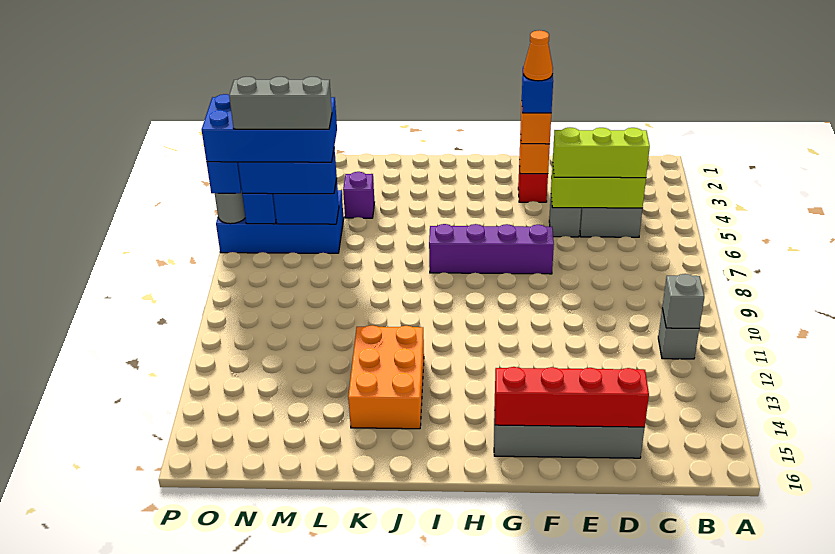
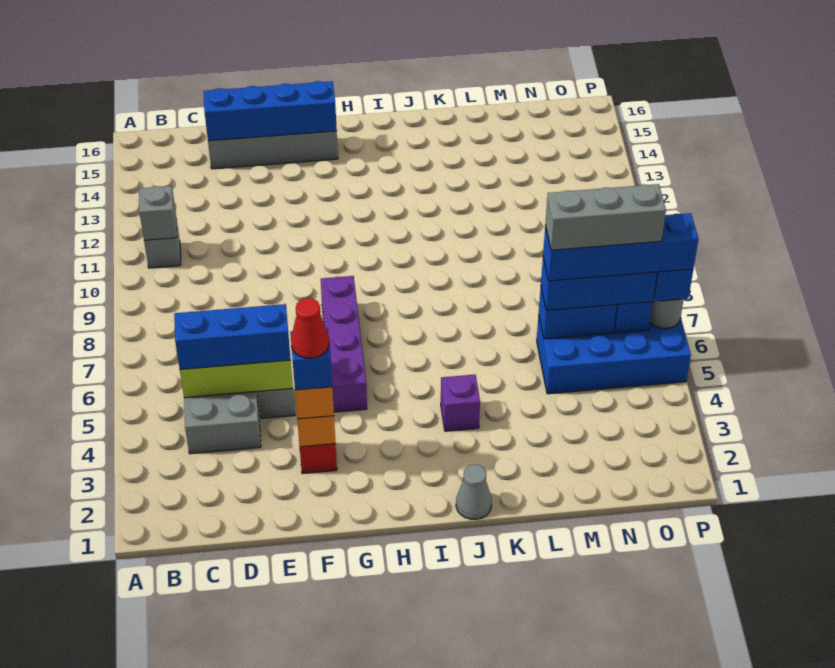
lime 1x3 brick [553,127,650,178] -> blue 1x3 brick [174,304,291,369]
red 1x4 brick [495,367,649,427] -> blue 1x4 brick [203,81,337,141]
orange 1x1 cone [523,30,553,81] -> red 1x1 cone [291,298,329,358]
purple 1x4 brick [429,224,554,274] -> purple 1x4 brick turned to [321,276,367,412]
none -> grey 1x1 cone [456,464,492,519]
orange 2x3 brick [348,325,424,429] -> none
purple 1x1 brick [343,172,374,218] -> purple 1x1 brick moved to [441,375,480,431]
blue 2x4 brick [202,94,337,162] -> blue 1x4 brick [543,213,698,281]

